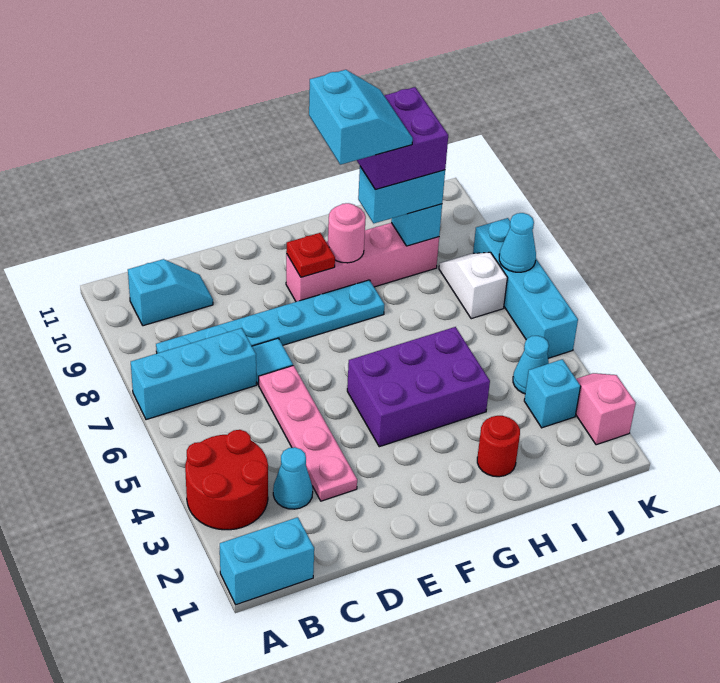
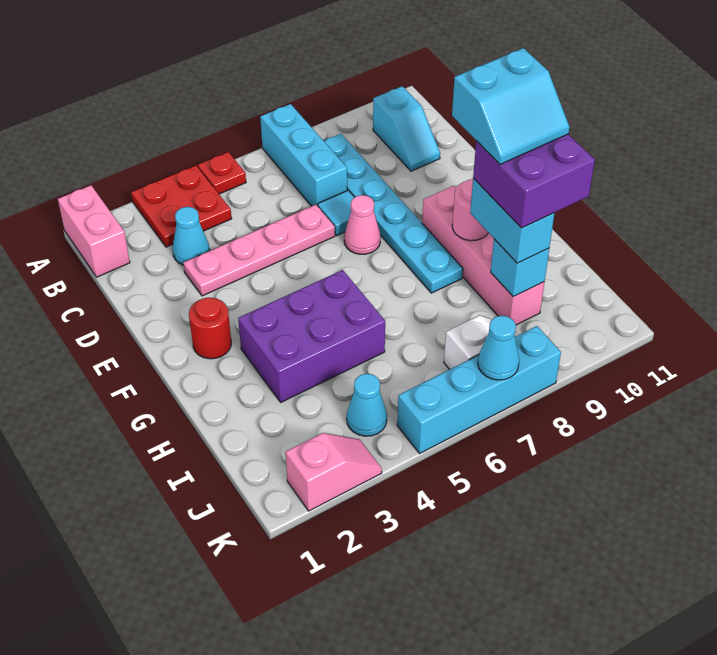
cyan 1x2 brick [220,517,314,605] -> pink 1x2 brick [58,185,130,277]
red 2x2 round brick [185,430,268,530] -> red 2x2 plate [131,165,232,247]
none -> pink 1x1 cone [344,195,381,254]
purple 2x3 brick [347,327,490,447] -> purple 2x3 brick turned to [238,270,385,402]
red 1x1 plate [286,233,335,277] -> red 1x1 plate moved to [198,152,246,194]
red 1x1 round brick [477,416,520,477] -> red 1x1 round brick moved to [189,297,231,359]
cyan 1x1 brick [524,359,581,428] -> none

